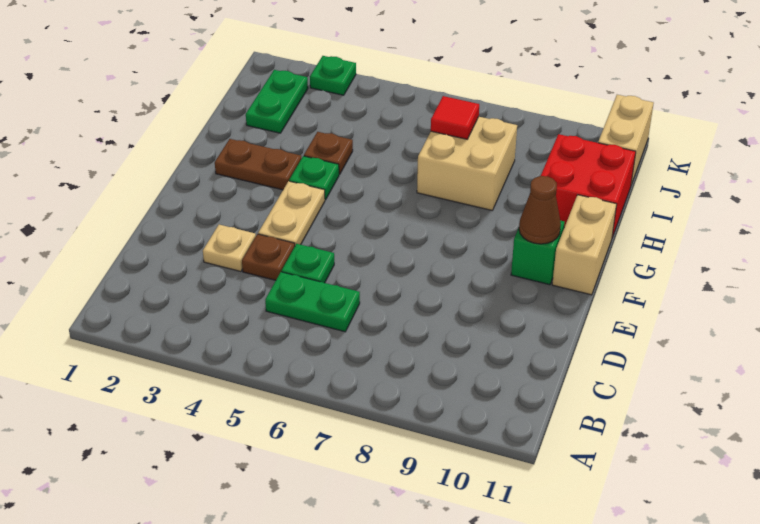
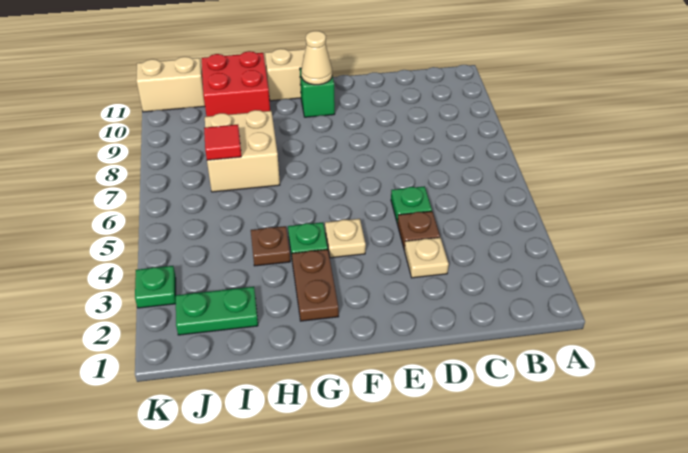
green 1x2 plate [265,272,360,332] -> none
tan 1x2 plate [258,181,325,245] -> tan 1x1 plate [325,219,366,258]
brown 1x1 cone [519,176,561,244] -> tan 1x1 cone [301,31,332,85]

